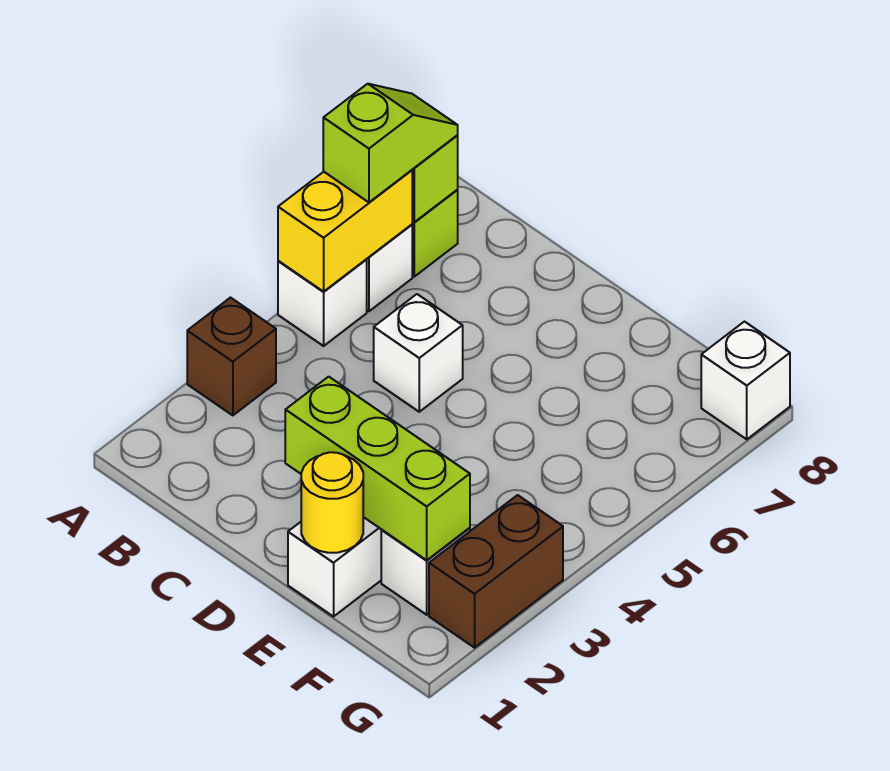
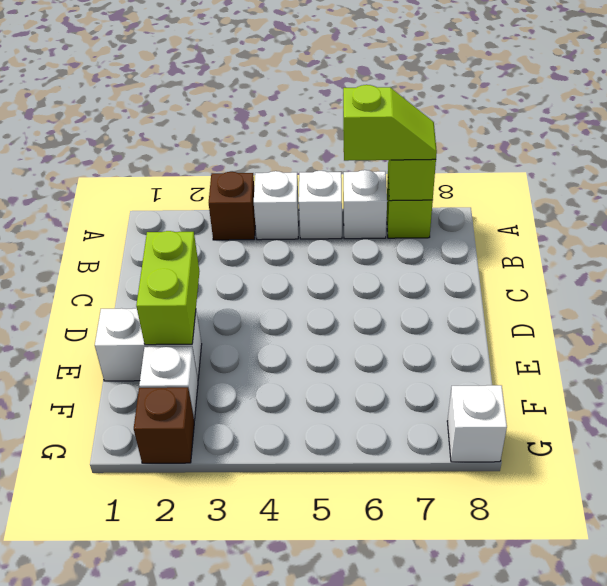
yellow 1x2 brick [278,170,412,292] -> none
white 1x1 brick [374,294,463,412] -> white 1x1 brick moved to [254,171,299,240]
lime 1x3 brick [285,377,470,560] -> lime 1x2 brick [136,231,200,345]
yellow 1x1 round brick [301,452,363,553] -> none
brown 1x2 brick [429,495,563,648] -> brown 1x1 brick [134,387,194,463]

